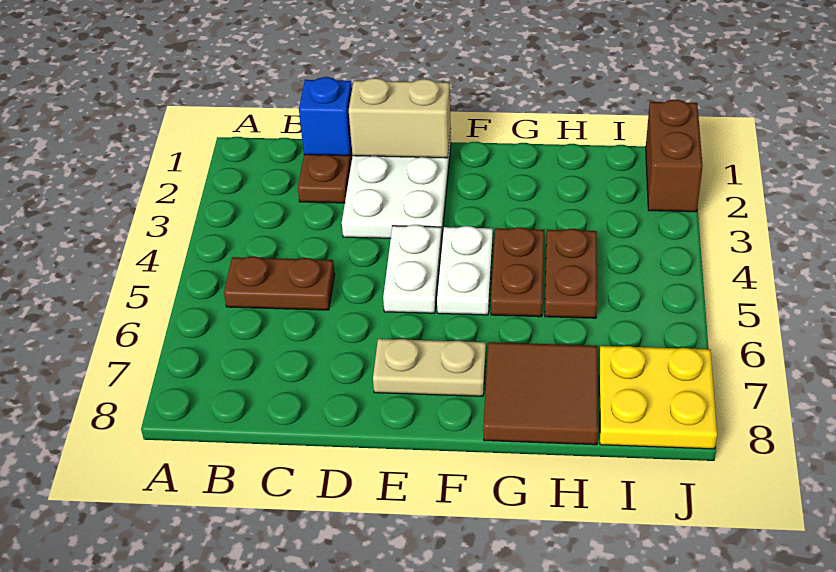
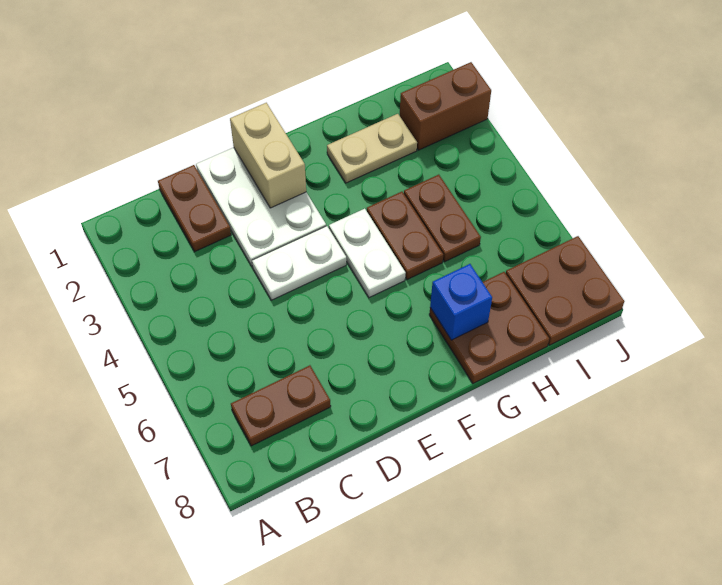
brown 1x2 plate [224,257,335,310] -> brown 1x2 plate moved to [231,365,331,446]
blue 1x1 brick [299,77,352,156] -> blue 1x1 brick moved to [430,264,492,340]
tan 1x2 brick [349,78,451,158] -> tan 1x2 brick turned to [230,103,306,208]
white 1x2 plate [383,225,442,313] -> white 1x2 plate turned to [252,226,346,300]
tan 1x2 plate [373,339,486,396] -> tan 1x2 plate moved to [327,114,417,183]
brown 2x2 tile [483,342,598,445] -> brown 2x2 plate [429,272,549,383]
yellow 2x2 plate [599,346,717,449] -> brown 2x2 plate [506,236,624,345]
brown 1x2 brick [646,100,703,212] -> brown 1x2 brick turned to [400,62,491,150]

